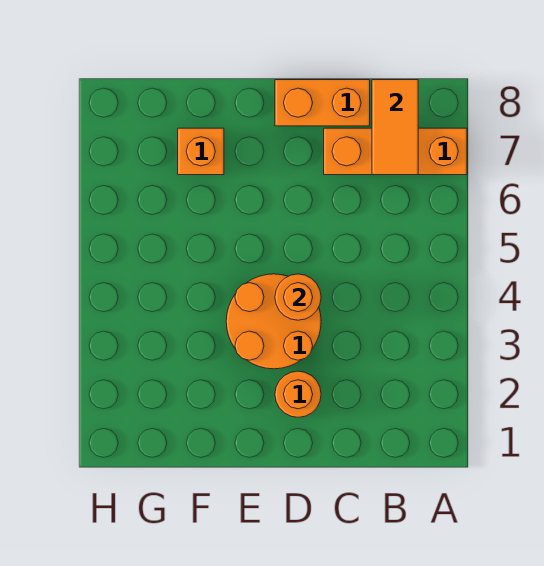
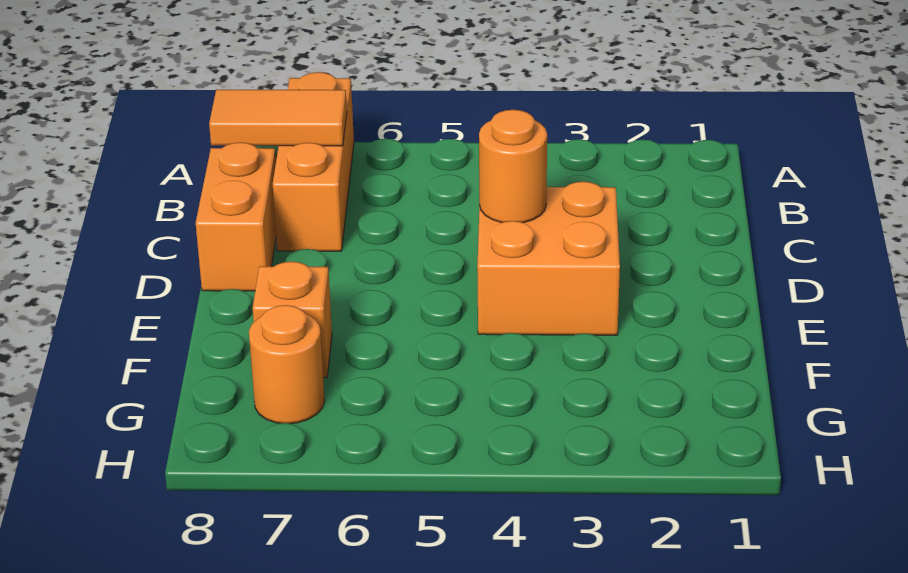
orange 1x1 round brick [275,371,321,417] -> orange 1x1 round brick moved to [249,305,325,424]
orange 2x2 round brick [226,274,321,369] -> orange 2x2 brick [477,182,620,335]

